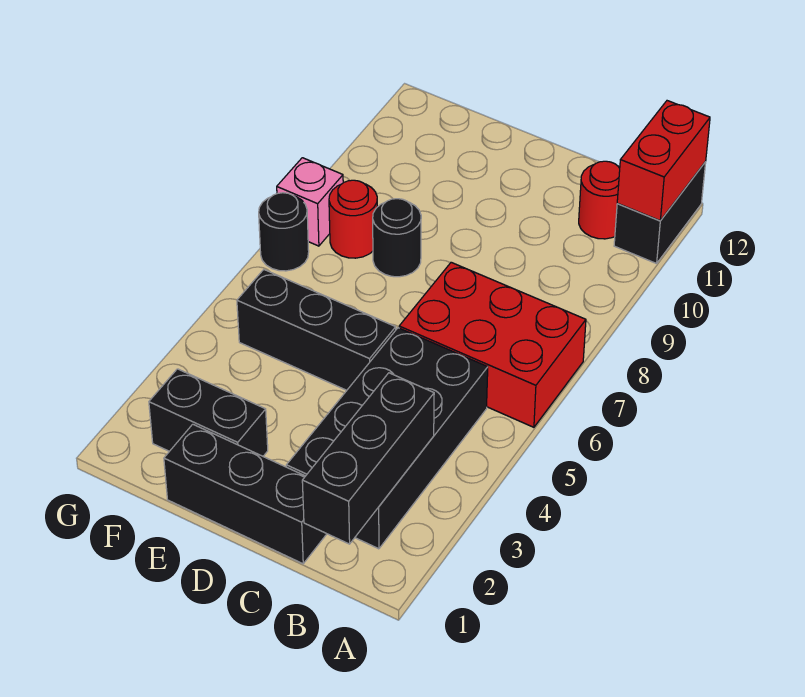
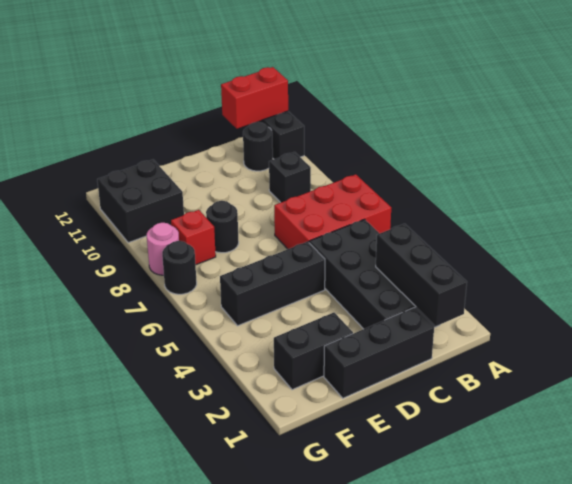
red 1x2 brick [617,101,710,221] -> red 1x2 brick turned to [221,67,288,129]
none -> black 1x1 brick [269,152,311,203]
red 1x1 round brick [579,161,620,239] -> black 1x1 round brick [243,122,273,171]
red 1x1 round brick [329,180,377,258] -> red 1x1 brick [171,210,216,265]
none -> black 2x2 brick [97,160,184,243]
pink 1x1 brick [277,158,343,246] -> pink 1x1 round brick [147,223,179,275]

